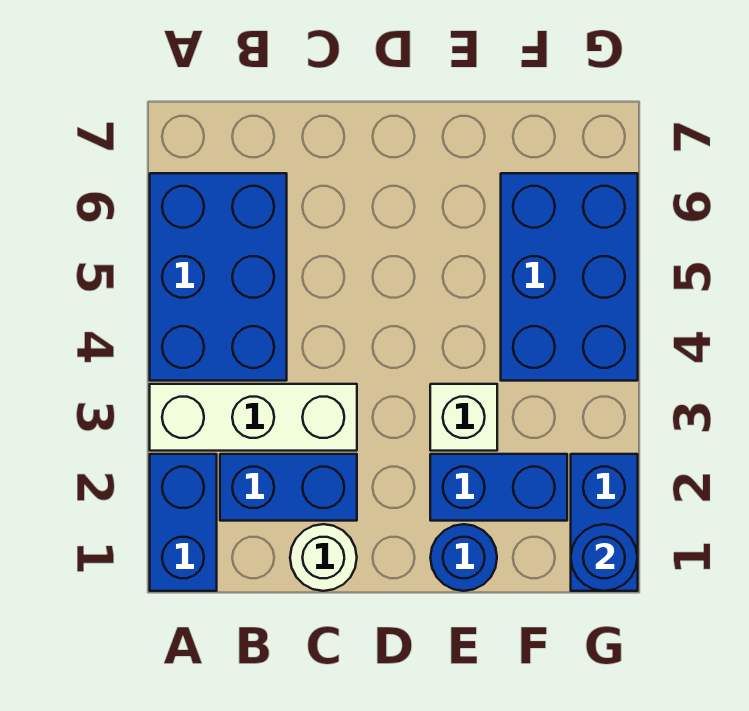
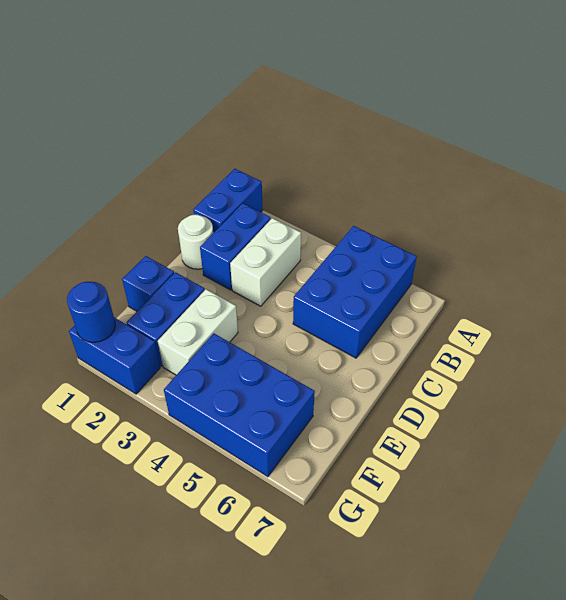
blue 1x2 brick [150,454,217,591] -> blue 1x2 brick turned to [193,169,263,233]
white 1x3 brick [150,384,357,451] -> white 1x2 brick [230,218,301,306]
blue 2x3 brick [150,173,287,381] -> blue 2x3 brick turned to [293,226,417,358]
blue 1x1 round brick [430,524,497,591] -> blue 1x1 brick [122,256,174,311]
white 1x1 brick [430,384,497,451] -> white 1x2 brick [158,289,238,375]

